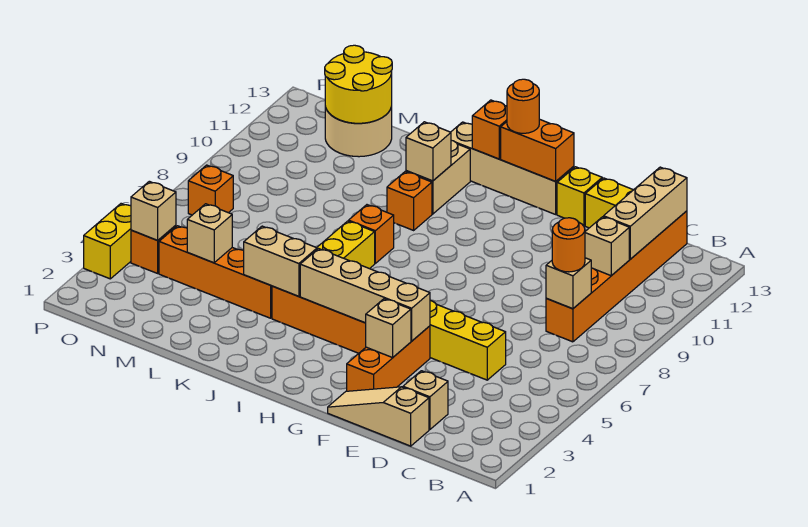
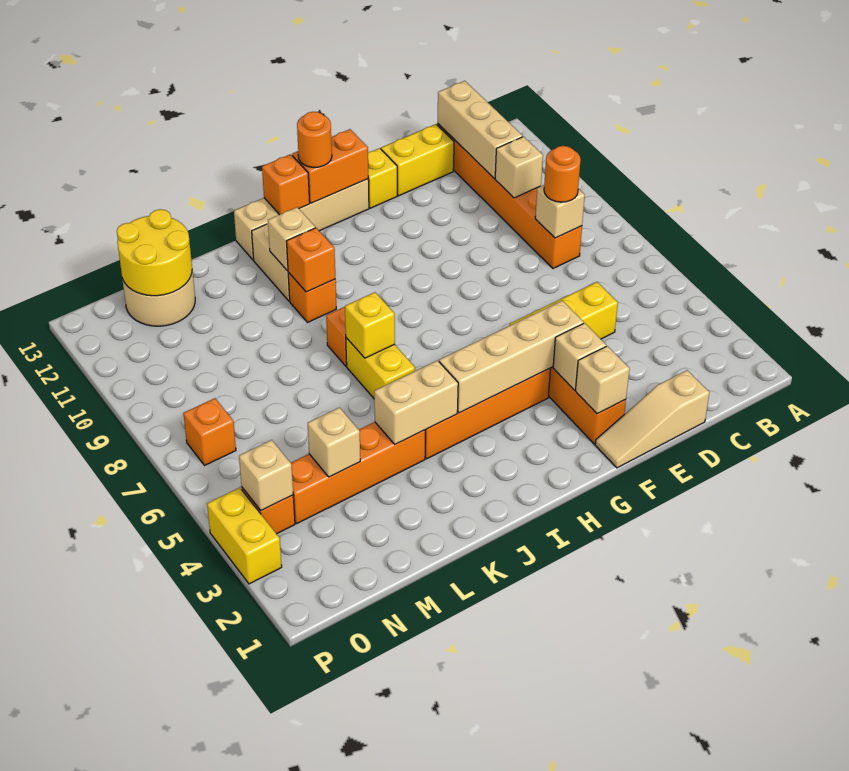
tan 1x1 brick [403,371,448,430] -> tan 1x1 brick moved to [576,346,630,414]
none -> yellow 1x1 brick [345,292,395,358]
none -> orange 1x1 brick [286,228,335,292]

